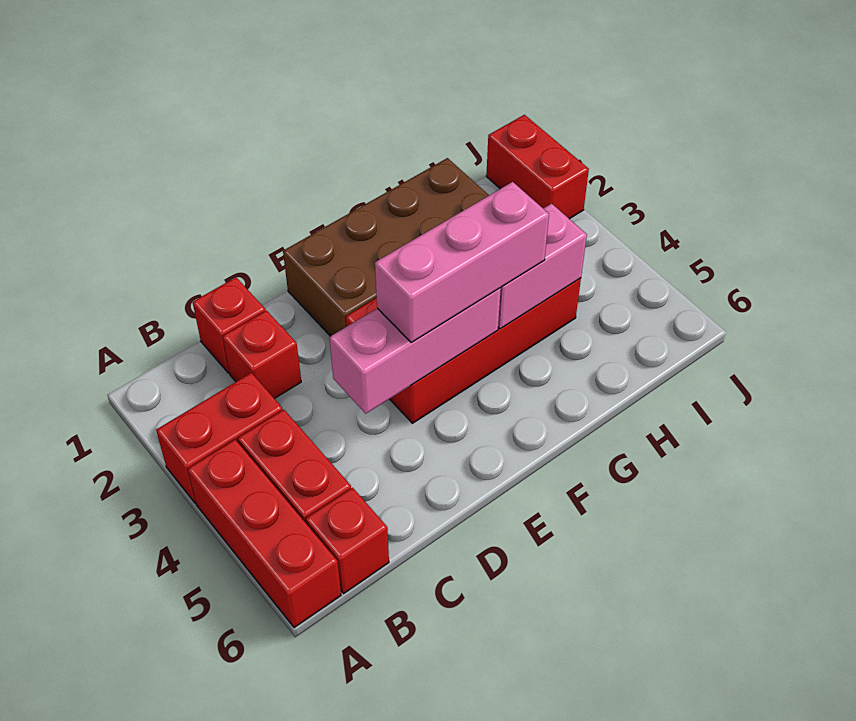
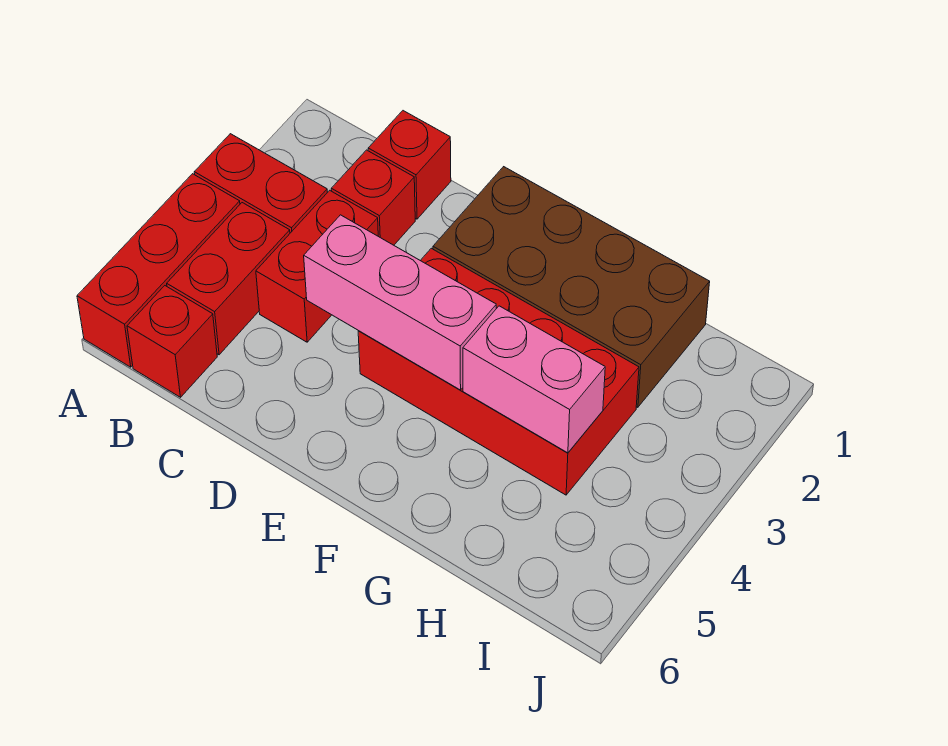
pink 1x3 brick [375,182,549,343] -> none
red 1x2 brick [486,115,589,219] -> red 1x2 brick moved to [256,190,378,342]

